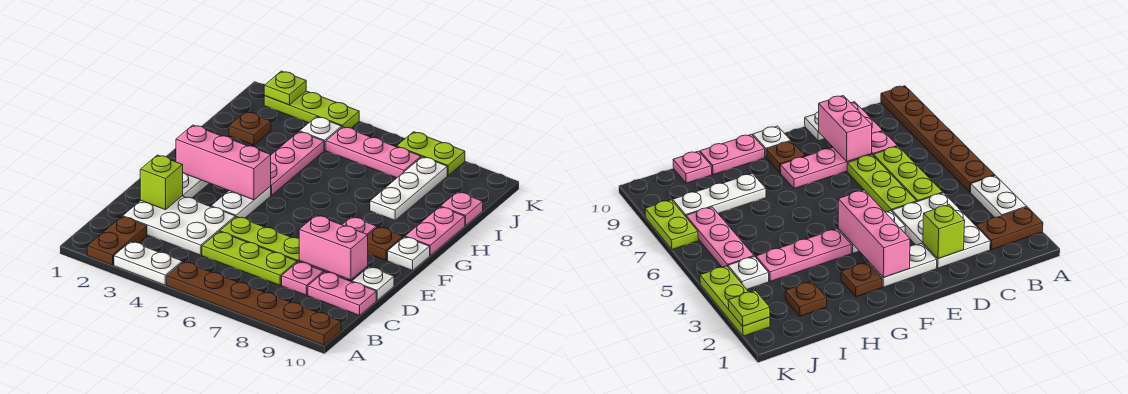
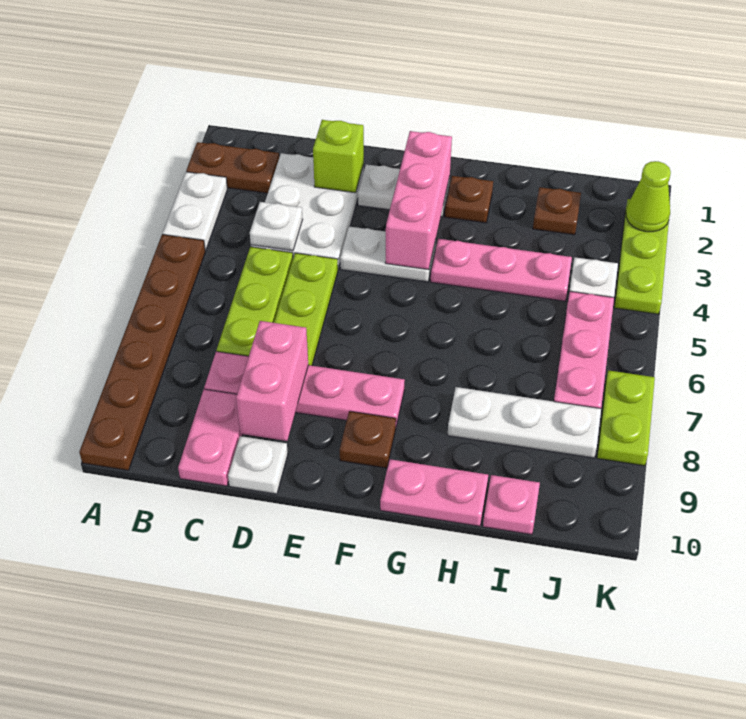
white 1x1 plate [388,237,430,270] -> white 1x1 plate moved to [250,202,303,251]
lime 1x1 plate [264,71,306,105] -> lime 1x1 cone [626,161,671,232]

